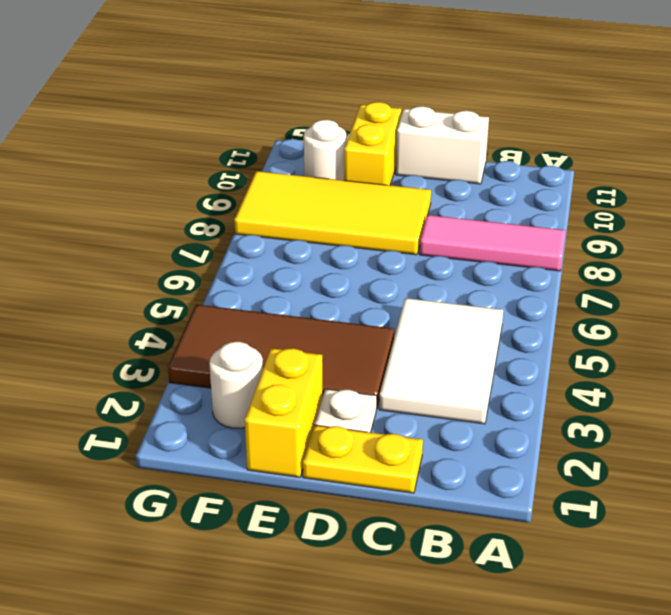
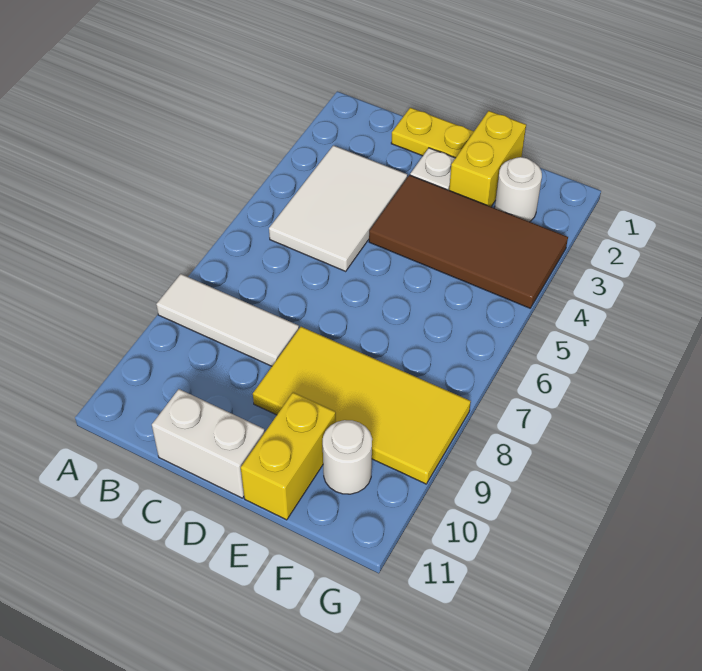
pink 1x3 tile [420,215,565,271] -> white 1x3 tile [156,274,299,366]

